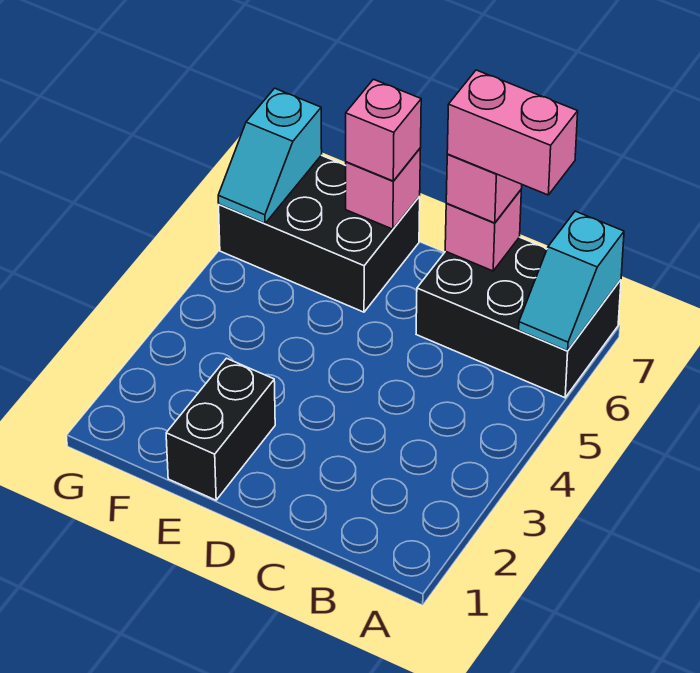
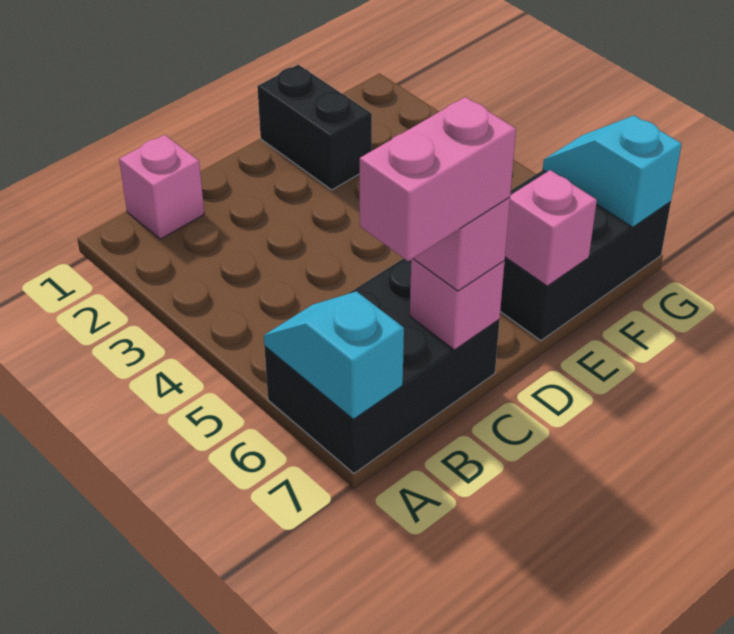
pink 1x1 brick [346,79,421,181] -> pink 1x1 brick moved to [119,135,204,239]

